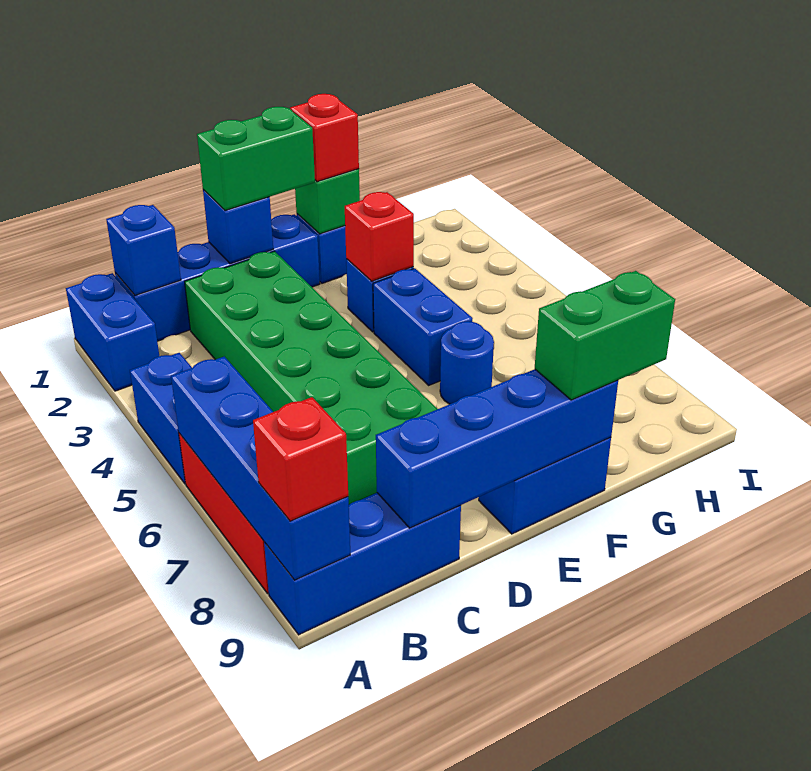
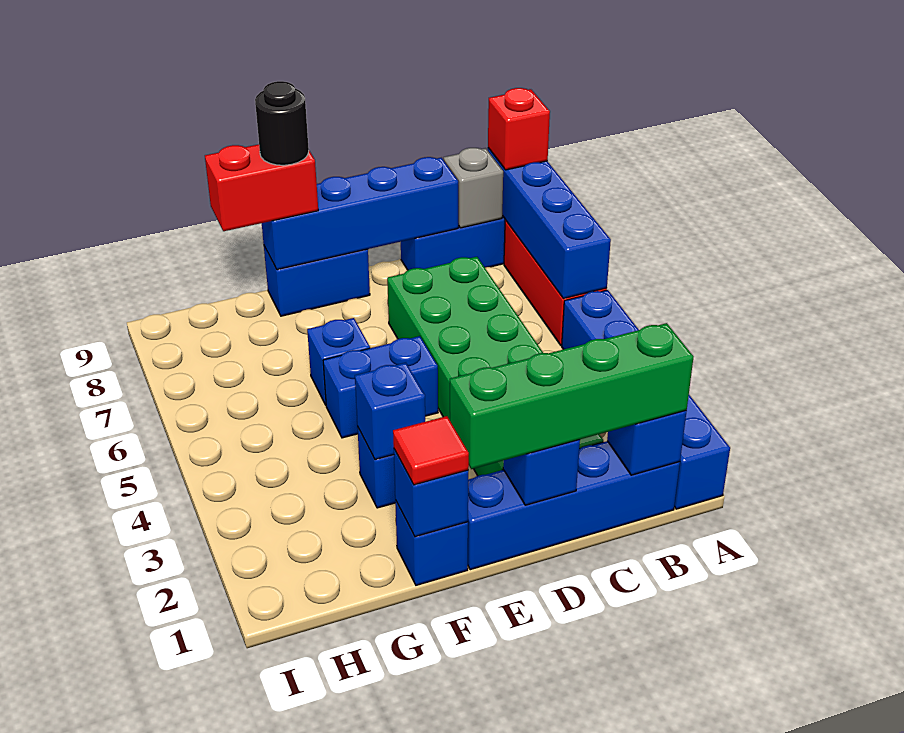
none -> grey 1x1 brick [444,148,503,228]
green 1x2 brick [197,107,315,211] -> green 1x4 brick [450,323,693,469]
green 1x1 brick [295,169,360,234] -> blue 1x1 brick [394,449,468,537]
red 1x1 brick [290,94,359,182] -> red 1x1 tile [393,416,469,485]
red 1x1 brick [345,192,414,281] -> blue 1x1 brick [355,363,425,460]
blue 1x2 brick [373,268,473,385] -> blue 1x2 brick turned to [323,336,438,438]
blue 1x1 round brick [440,321,494,404] -> blue 1x1 brick [307,318,370,405]
green 1x2 brick [535,271,675,400] -> red 1x2 brick [205,144,318,231]
none -> black 1x1 round brick [255,81,309,165]

